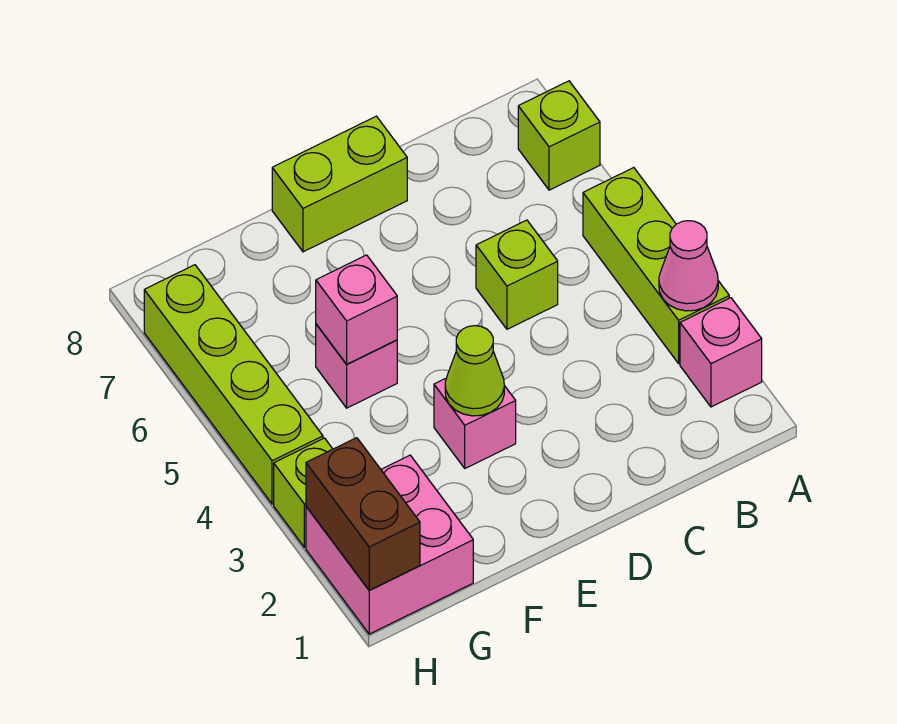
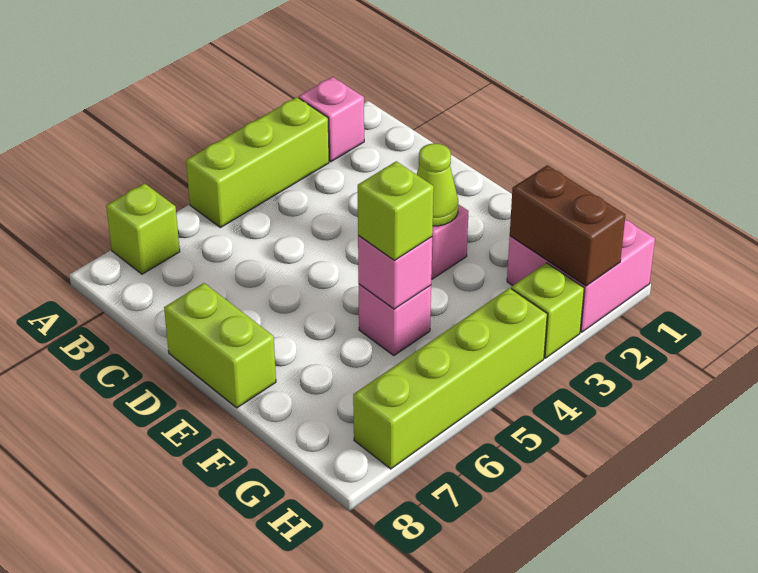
pink 1x1 cone [659,221,718,311] -> none
lime 1x1 brick [476,220,558,329] -> lime 1x1 brick moved to [358,161,434,260]
brown 1x2 brick [306,438,420,590] -> brown 1x2 brick turned to [510,165,625,286]

